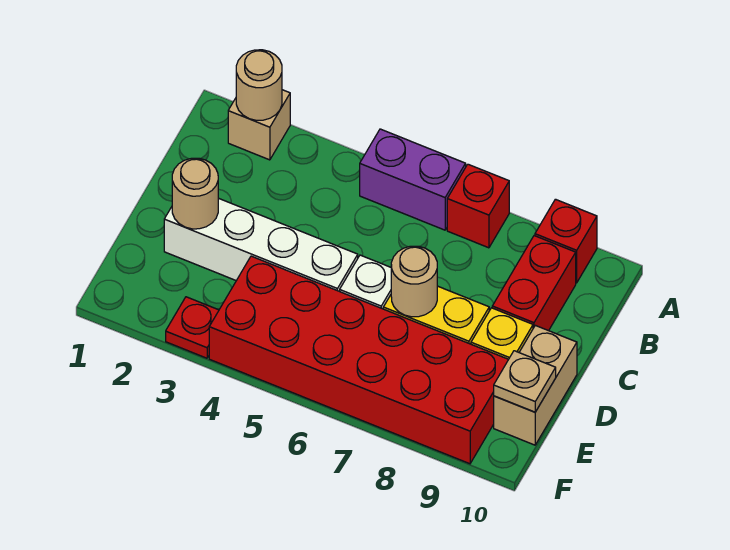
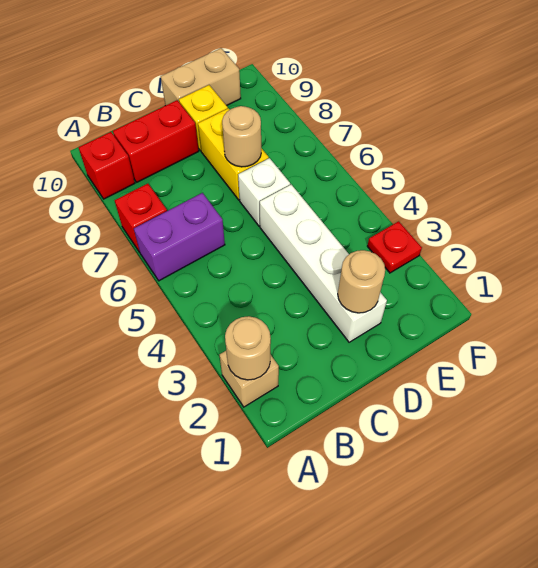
purple 1x2 brick [360,129,466,230] -> purple 1x2 brick turned to [134,193,225,281]
red 2x6 brick [209,256,508,464] -> none
tan 1x1 plate [494,351,556,412] -> none

